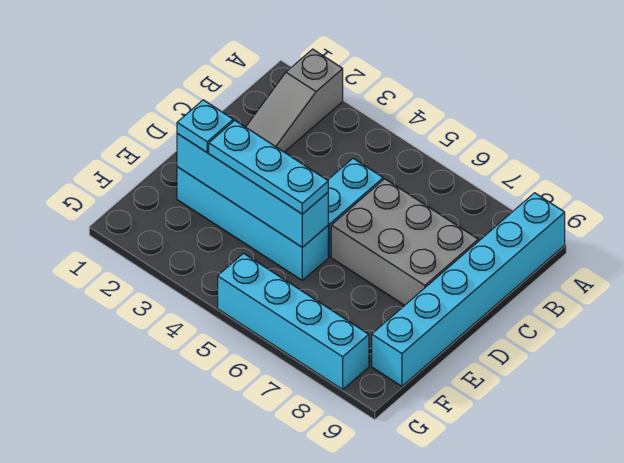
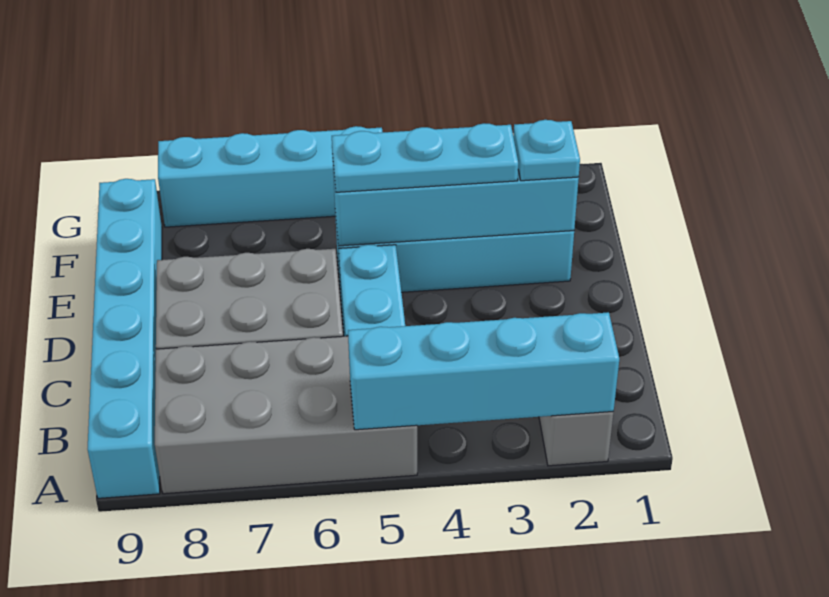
none -> cyan 1x4 brick [348,312,619,430]
none -> grey 2x4 brick [155,336,417,494]

